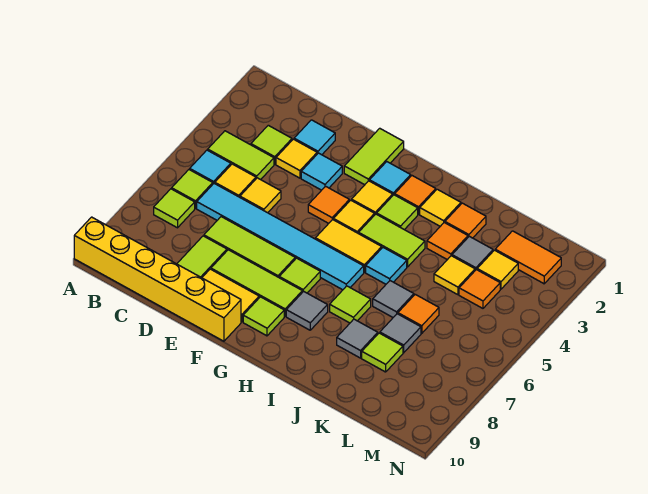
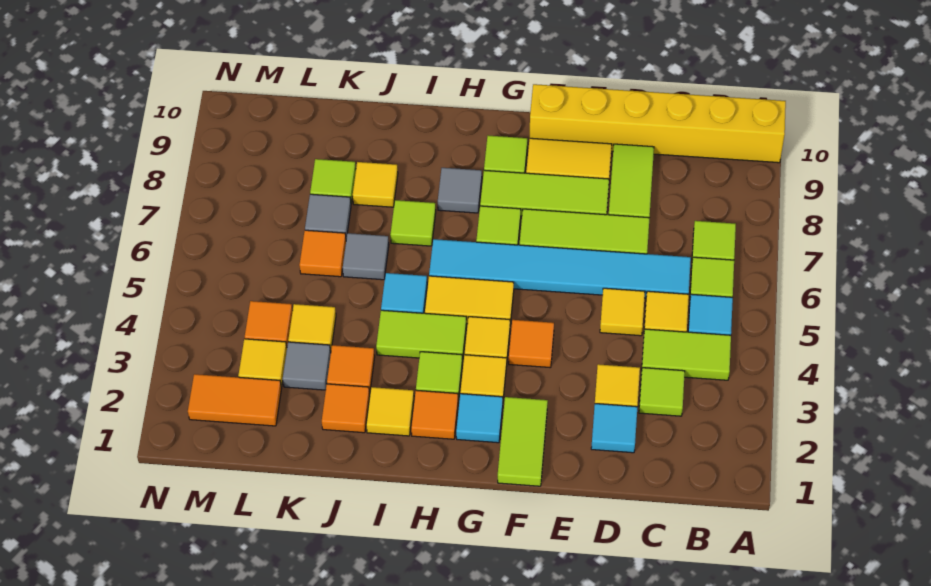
cyan 1x1 tile [301,153,342,190] -> none
grey 1x1 tile [337,319,378,358] -> yellow 1x1 tile [353,162,398,207]

